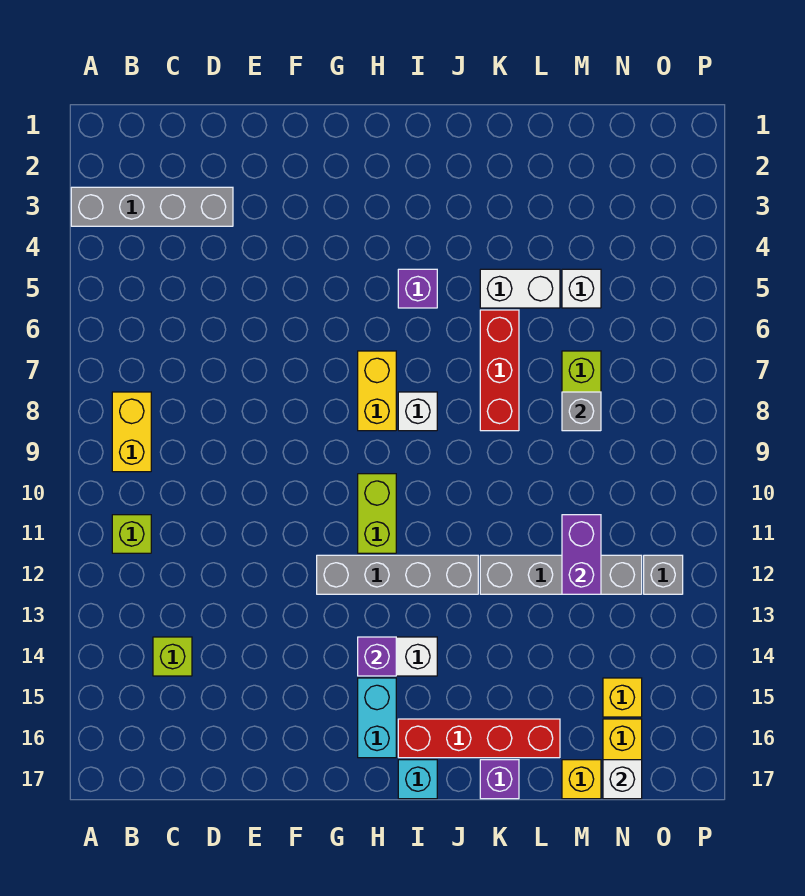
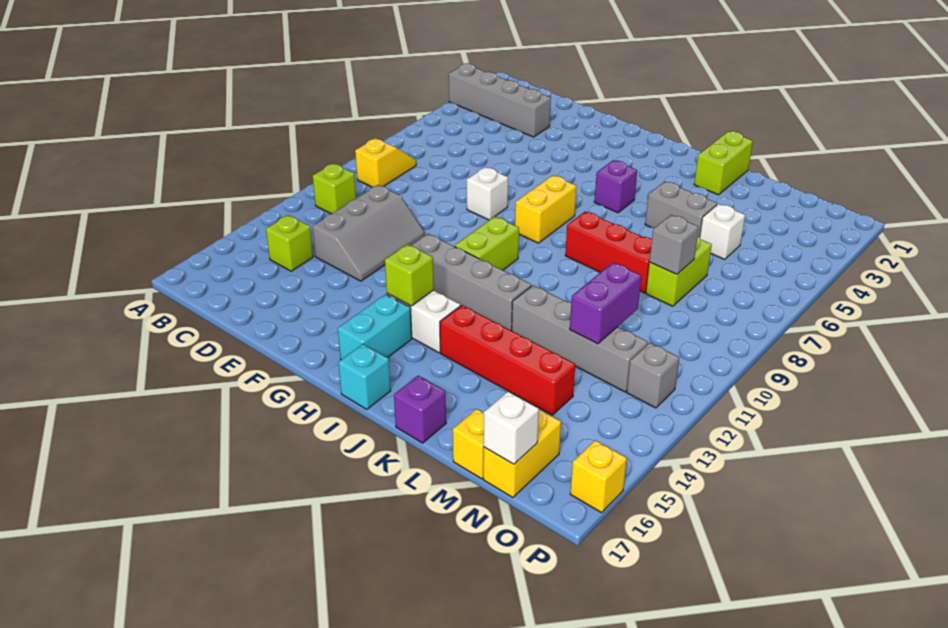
yellow 1x2 brick [112,392,151,472] -> yellow 1x2 slope [355,138,416,187]
none -> grey 2x3 slope [312,185,425,281]
purple 1x1 brick [358,637,396,676] -> lime 1x1 brick [385,244,434,306]
white 1x1 brick [398,392,437,431] -> white 1x1 brick moved to [467,167,508,220]
red 1x4 brick [398,719,560,758] -> red 1x4 brick moved to [440,305,575,415]
none -> lime 1x2 brick [694,131,753,195]
white 1x2 brick [480,269,560,308] -> grey 1x2 brick [645,181,717,238]
red 1x3 brick [480,310,519,431] -> red 1x3 brick turned to [565,211,652,293]
yellow 1x1 brick [603,678,642,717] -> yellow 1x1 brick moved to [570,440,627,513]

